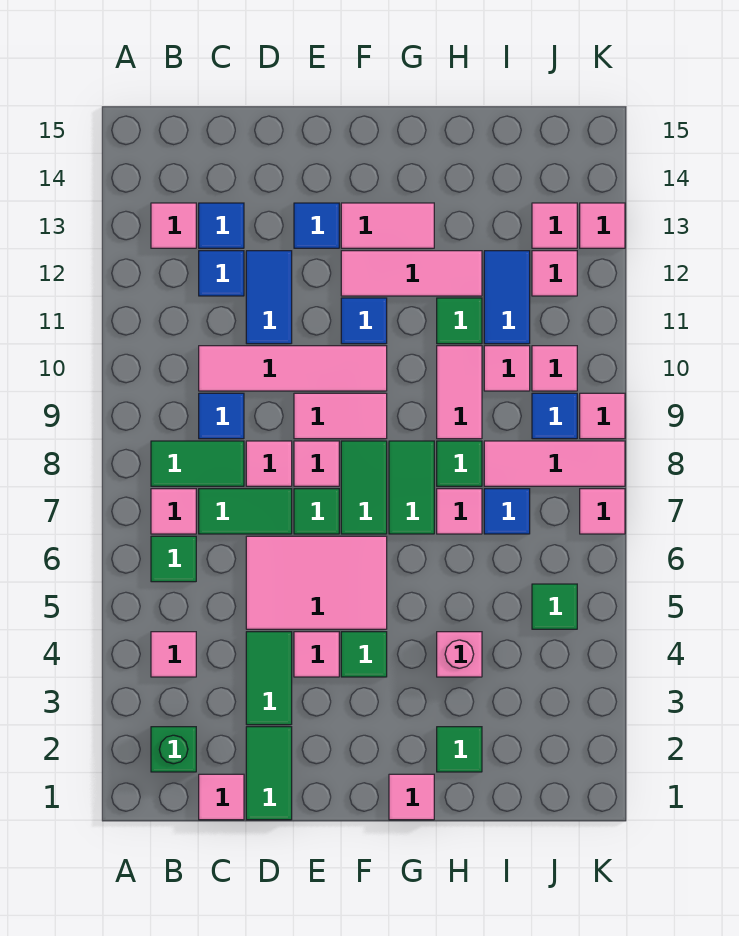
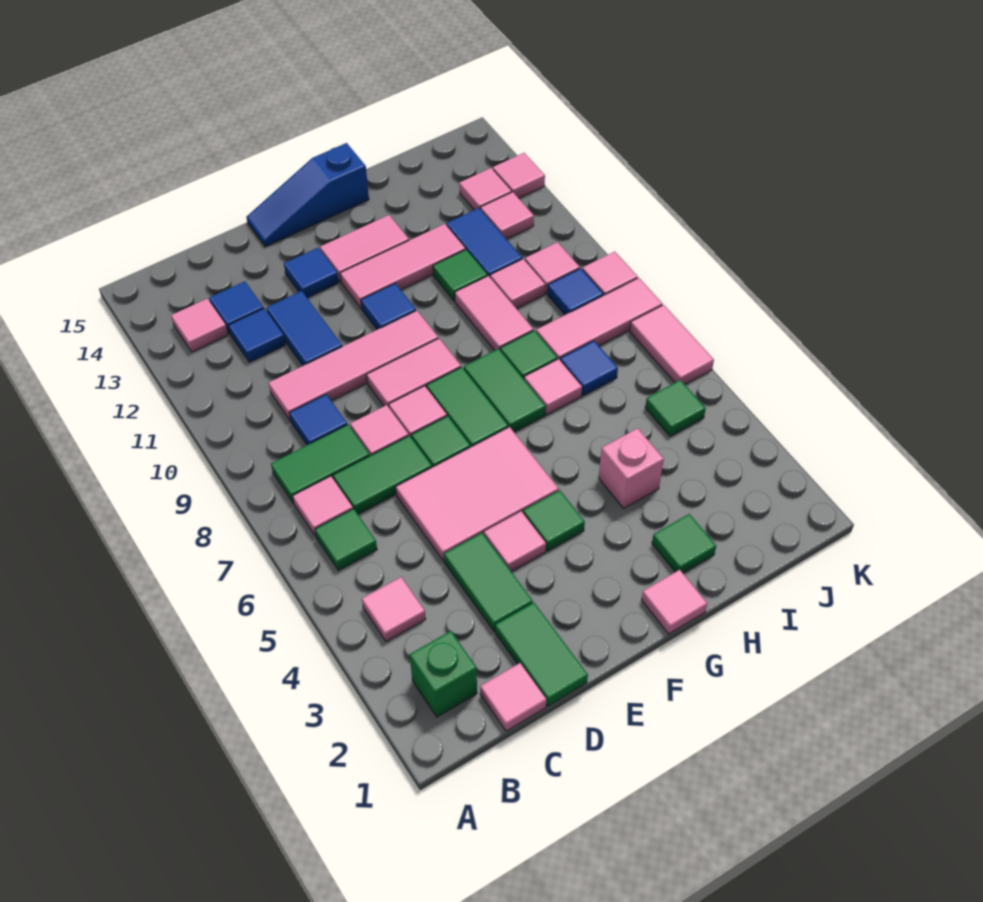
none -> blue 1x3 slope [246,143,369,247]
pink 1x1 tile [580,489,625,534] -> pink 1x2 tile [630,305,714,384]

